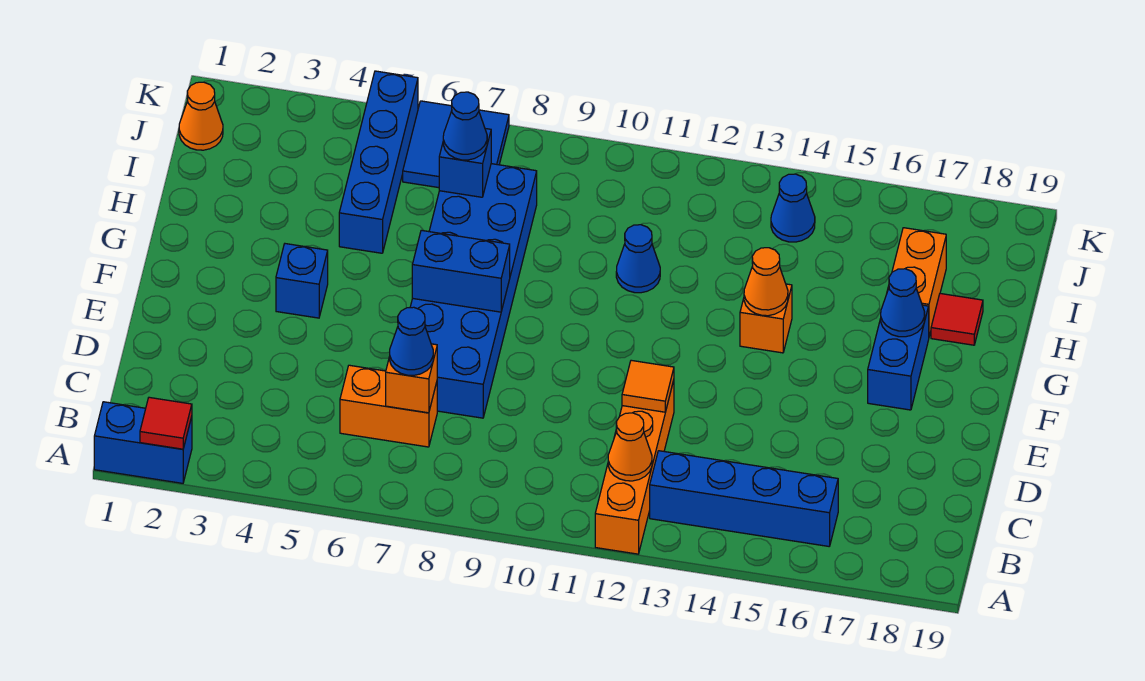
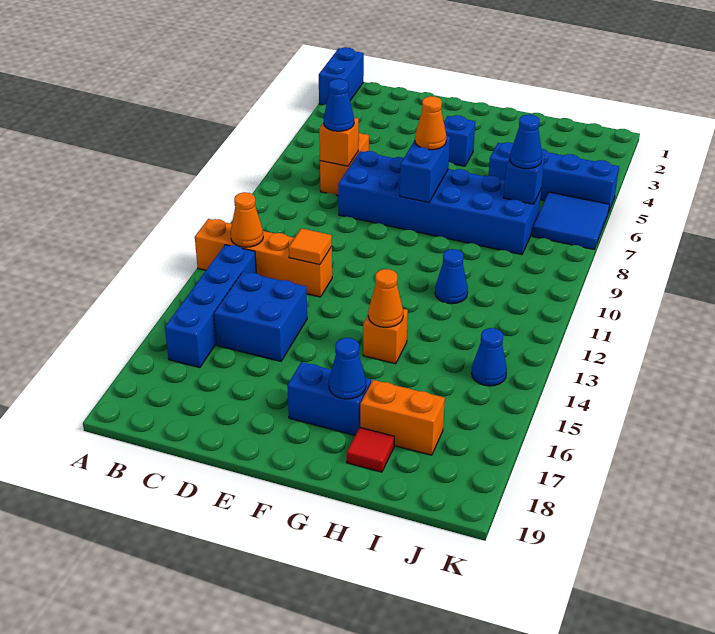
red 1x1 tile [140,397,192,449] -> none
none -> blue 2x2 brick [214,272,307,361]
orange 1x1 cone [179,82,223,150] -> orange 1x1 cone moved to [415,96,446,150]

